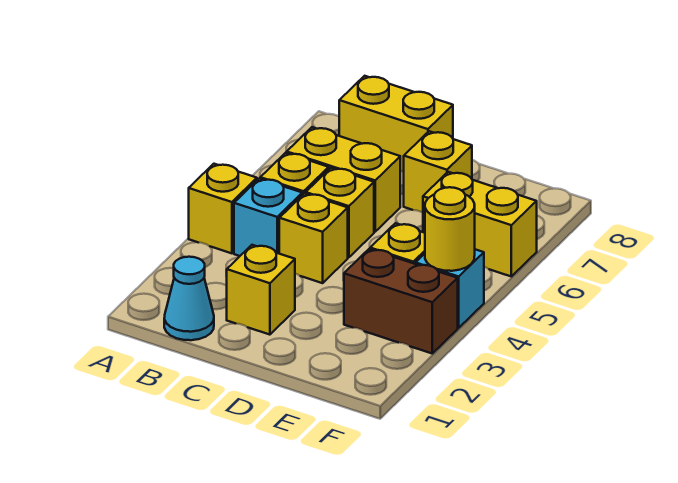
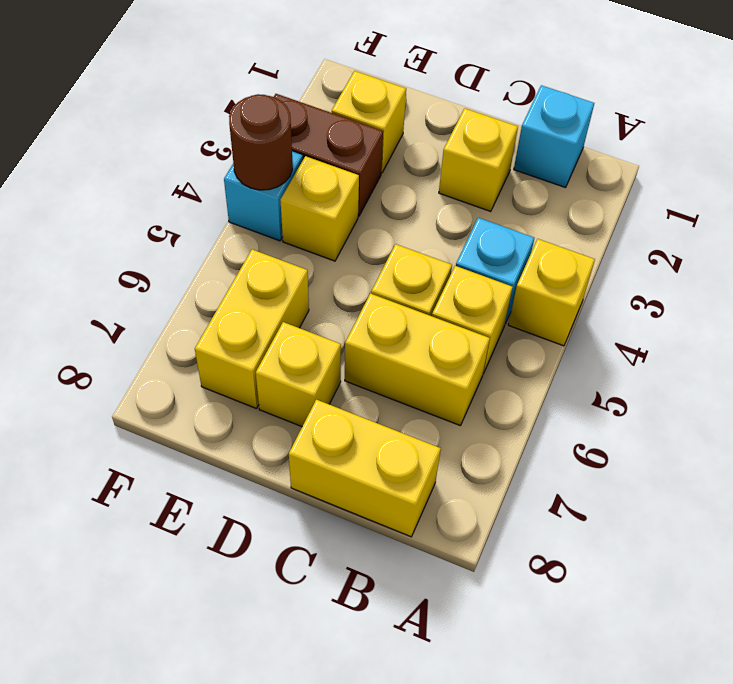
cyan 1x1 cone [164,257,214,340] -> cyan 1x1 brick [514,85,594,188]
yellow 1x1 brick [279,193,348,283] -> yellow 1x1 brick moved to [332,71,406,173]
yellow 1x2 brick [423,172,537,276] -> yellow 1x2 brick turned to [195,249,309,409]
yellow 1x1 round brick [425,187,475,271] -> brown 1x1 round brick [229,94,293,190]

